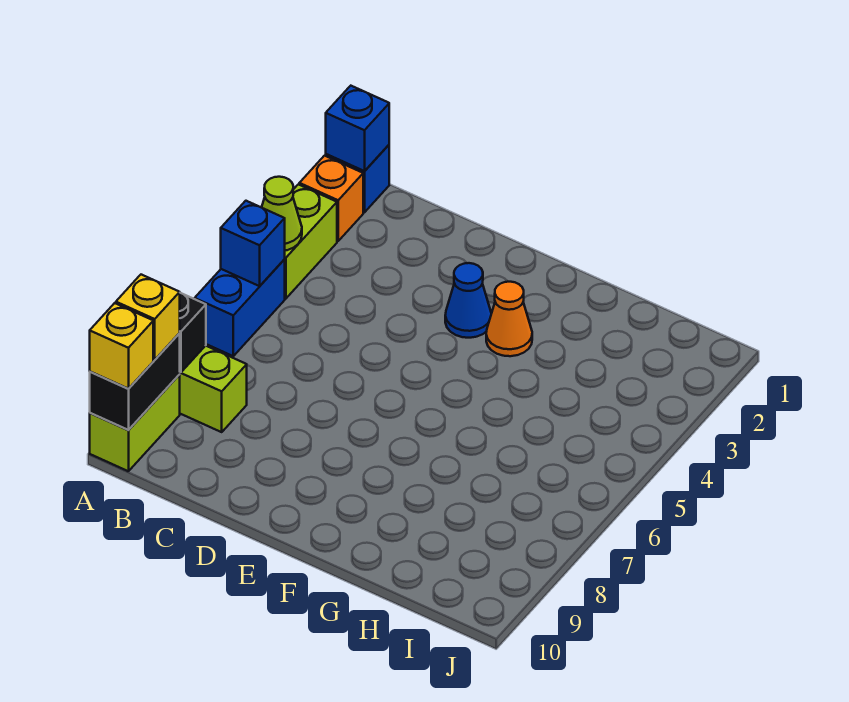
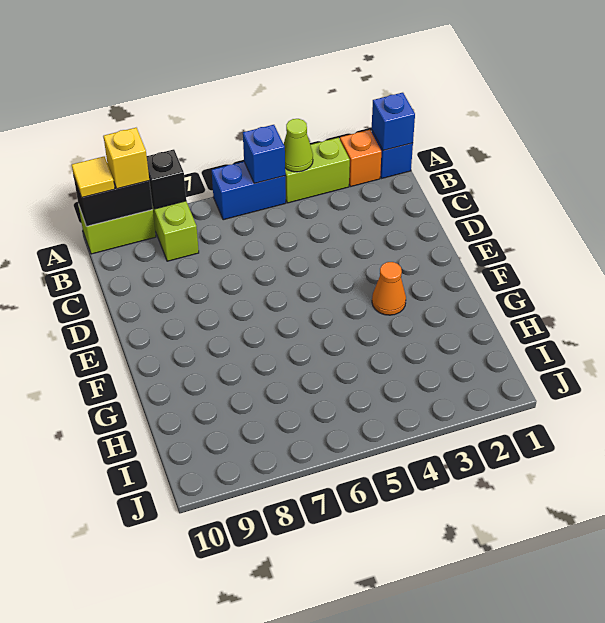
yellow 1x1 brick [90,303,153,389] -> yellow 1x1 tile [72,156,115,197]
blue 1x1 cone [445,263,491,338] -> none

